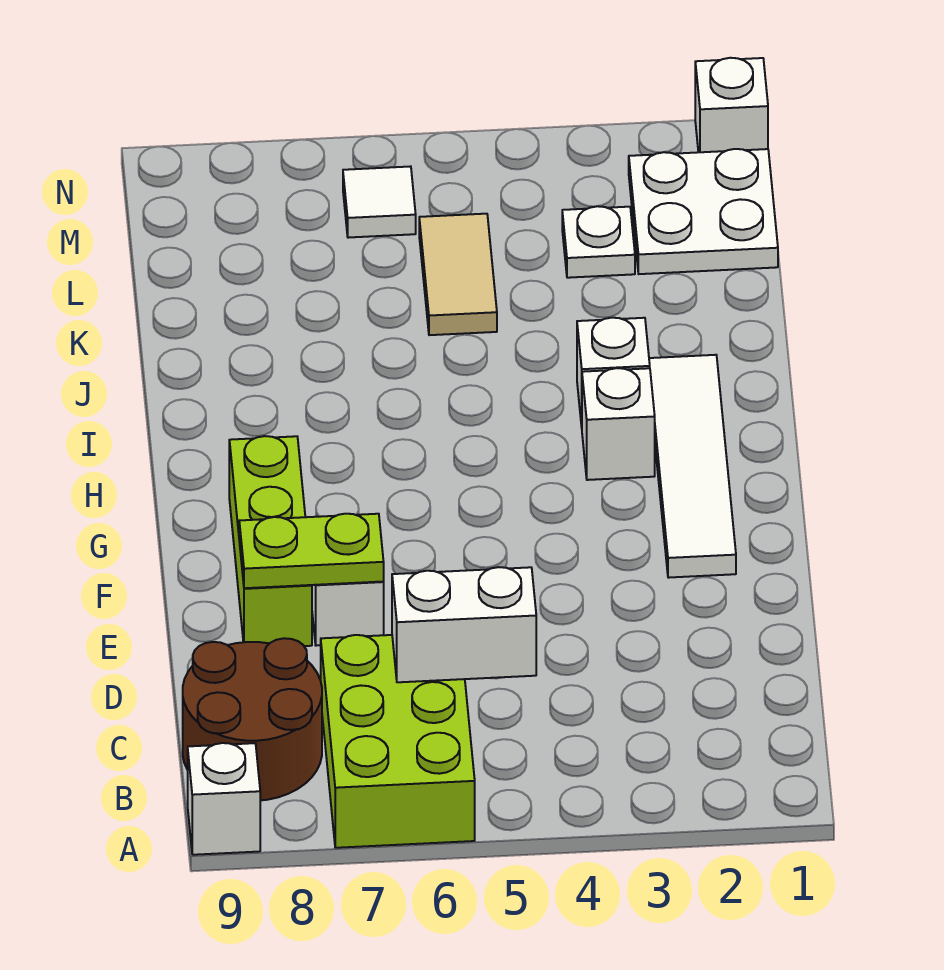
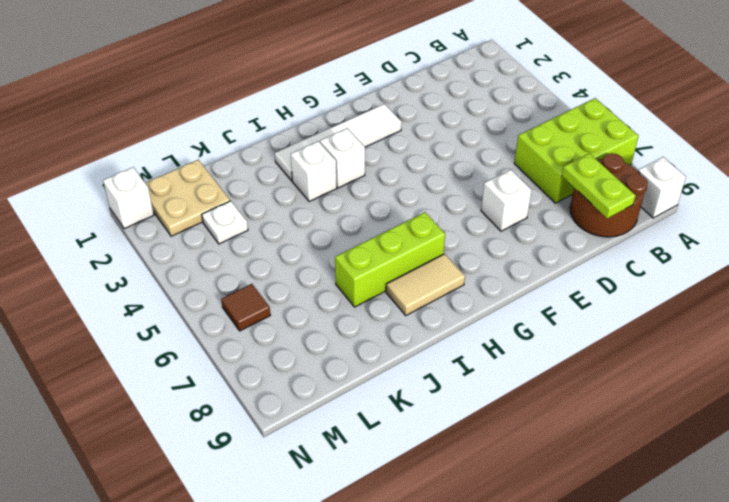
white 1x2 brick [392,567,536,682] -> none
lime 1x2 plate [239,514,384,588] -> lime 1x2 plate moved to [562,153,635,218]
lime 1x3 brick [229,436,312,646] -> lime 1x3 brick moved to [335,212,445,307]
tan 1x2 tile [419,214,497,335] -> tan 1x2 tile moved to [386,254,465,315]
white 2x2 plate [629,149,778,274] -> tan 2x2 plate [145,160,230,236]
white 1x1 tile [343,166,416,238] -> brown 1x1 tile [221,284,270,331]

